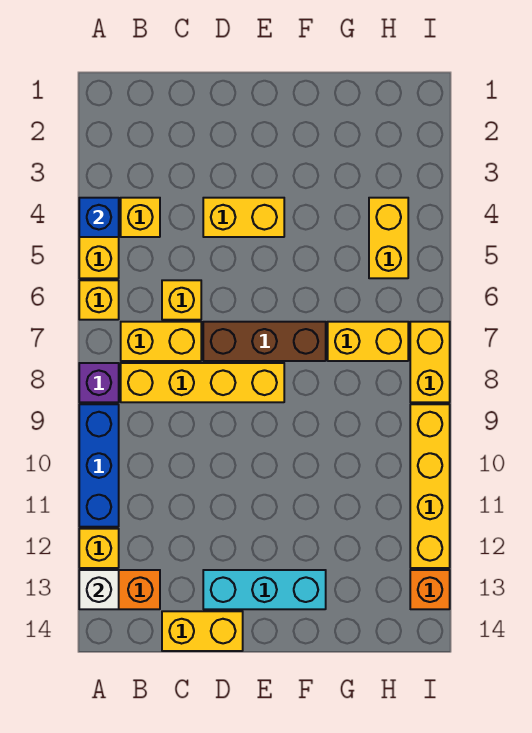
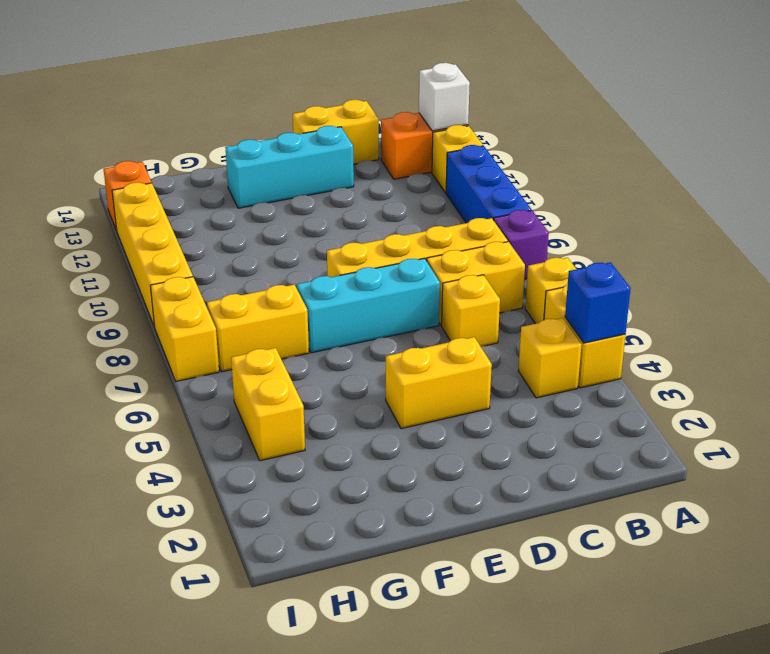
brown 1x3 brick [203,322,326,361] -> cyan 1x3 brick [297,258,440,353]

